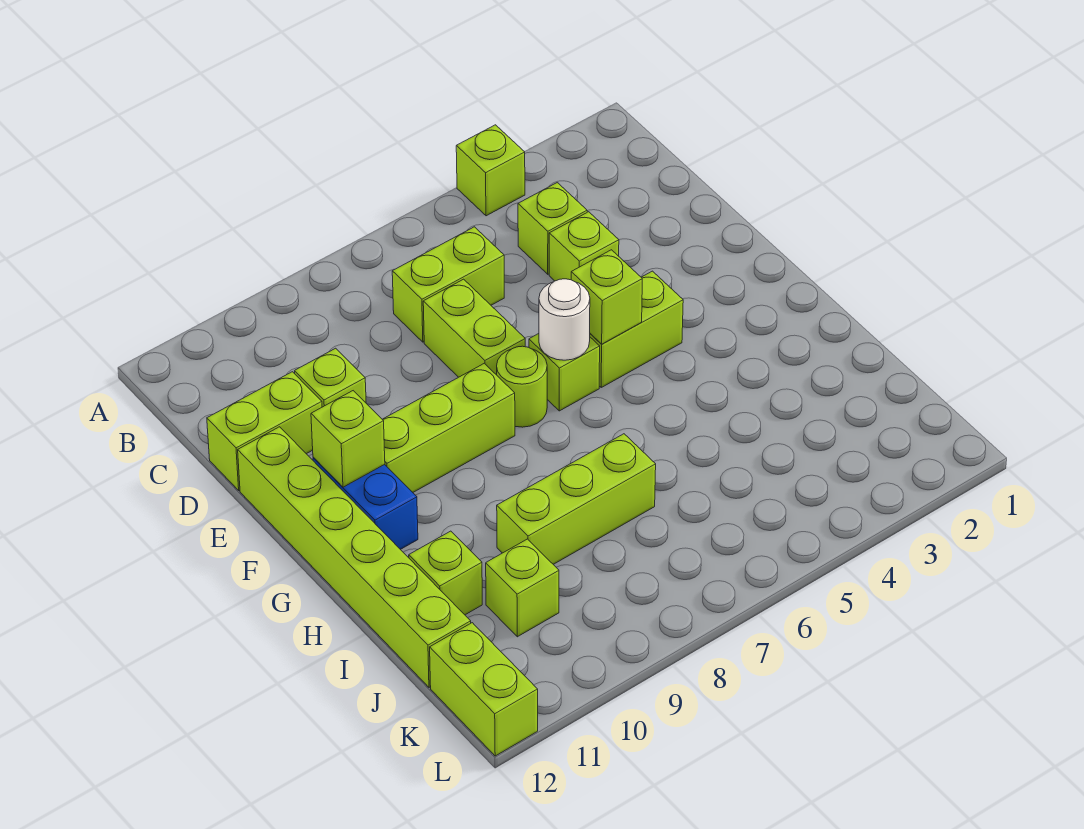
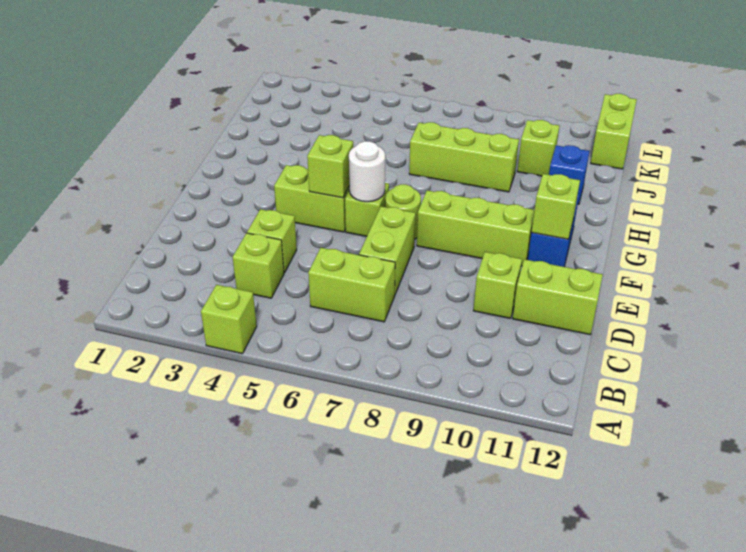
lime 1x6 brick [238,427,471,687] -> none
lime 1x1 brick [409,531,482,615] -> blue 1x1 brick [549,145,589,204]

